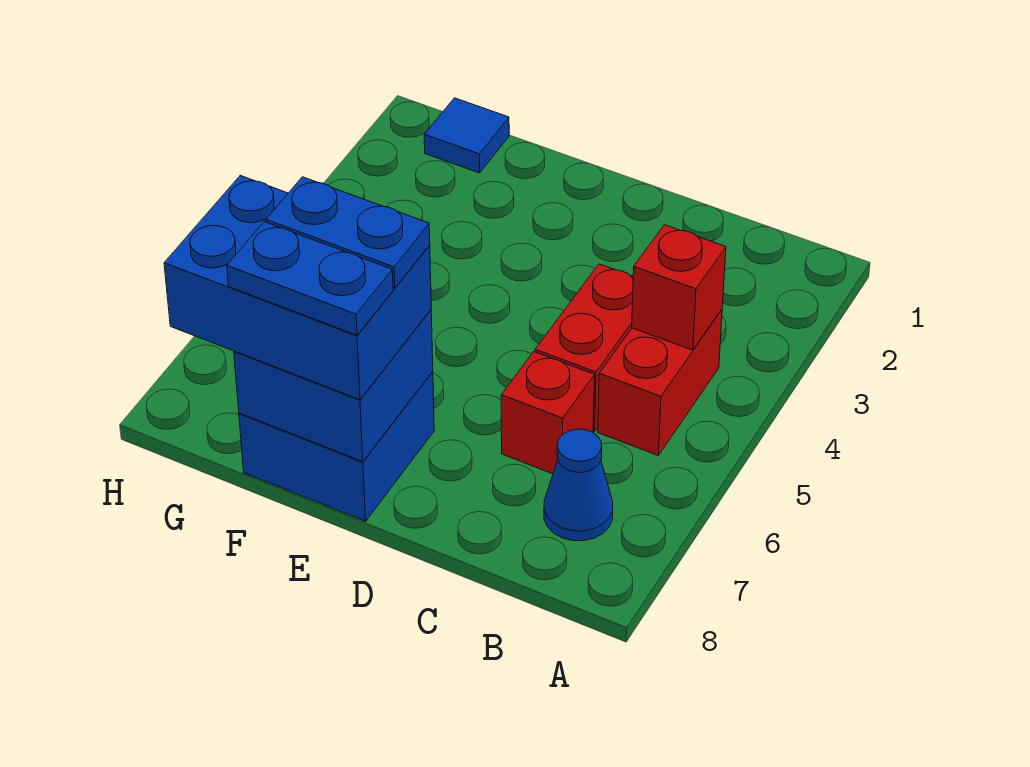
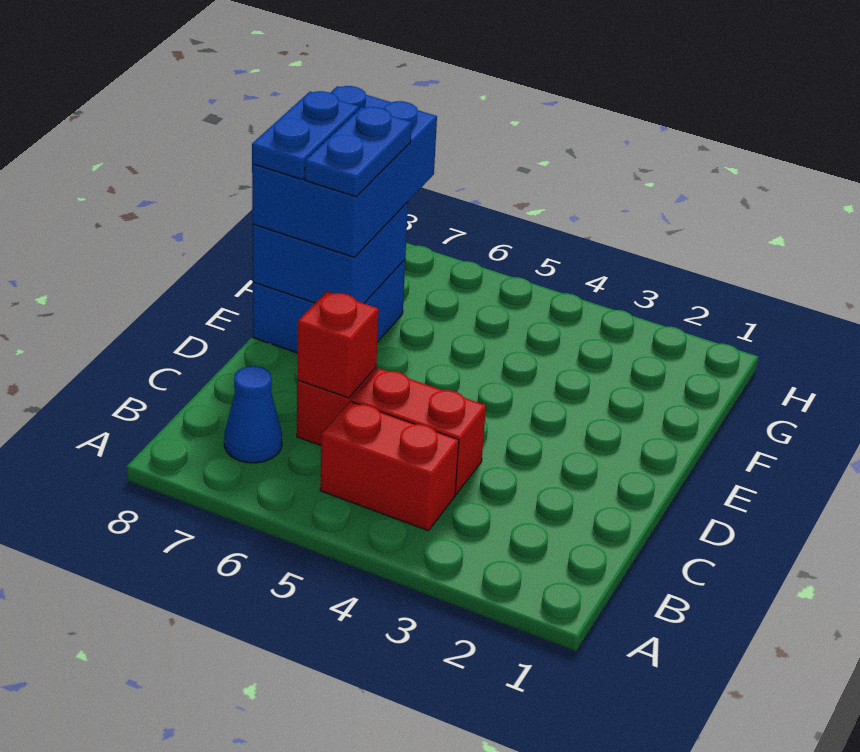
red 1x1 brick [632,225,726,350] -> red 1x1 brick moved to [297,291,378,398]
blue 1x1 tile [424,98,509,173] -> none

